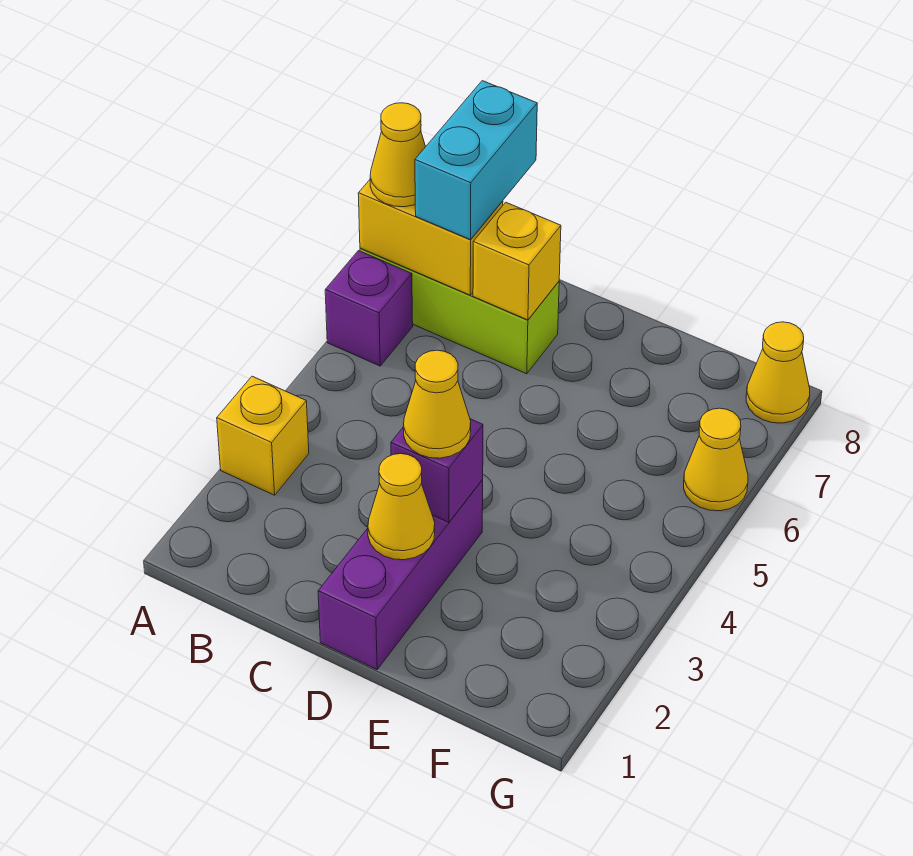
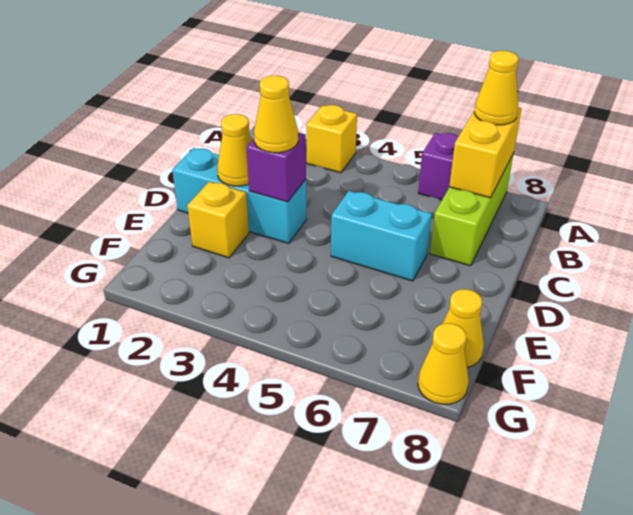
cyan 1x2 brick [415,81,537,240] -> cyan 1x2 brick moved to [331,191,432,281]
yellow 1x1 brick [473,202,561,320] -> yellow 1x1 brick moved to [187,182,249,258]
purple 1x3 brick [318,480,483,669] -> cyan 1x3 brick [172,148,307,244]
yellow 1x1 cone [684,408,748,511] -> yellow 1x1 cone moved to [443,289,484,367]

